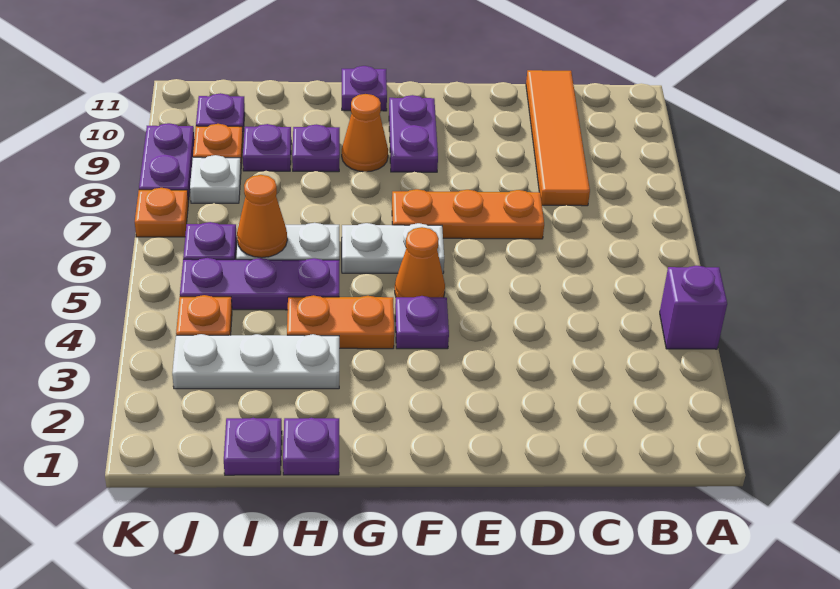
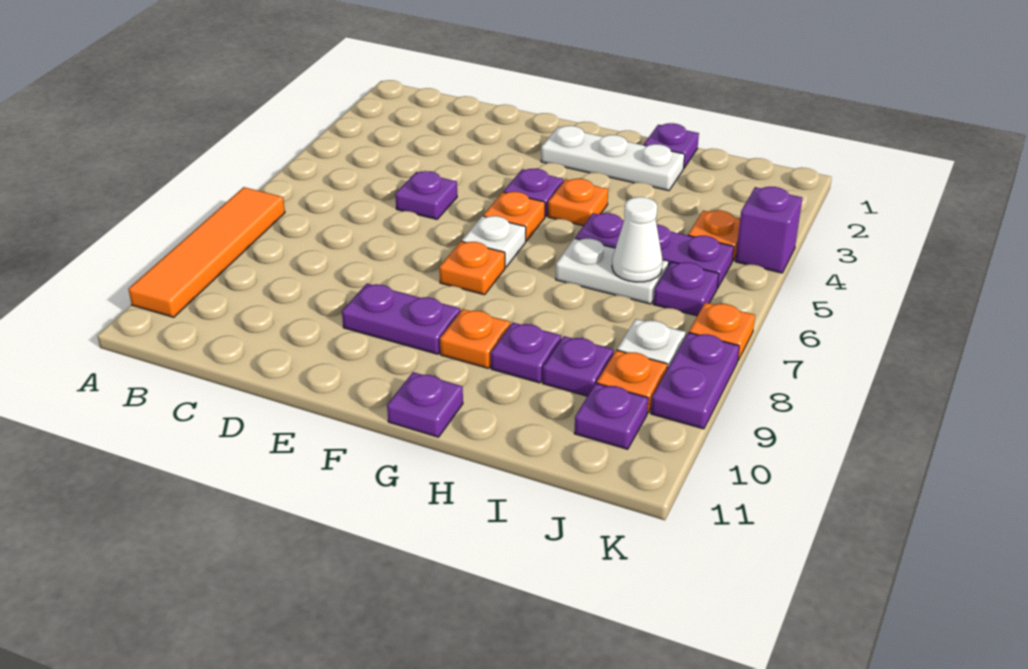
purple 1x1 brick [660,266,727,349] -> purple 1x1 brick moved to [735,187,802,273]
orange 1x4 tile [526,70,590,206] -> orange 1x4 tile moved to [128,187,285,317]
orange 1x3 plate [392,189,544,239] -> orange 1x1 plate [439,241,505,295]
orange 1x1 cone [395,227,445,297] -> orange 1x1 plate [483,192,545,241]
white 1x2 plate [342,223,444,273] -> white 1x1 plate [462,216,526,267]
purple 1x2 plate [389,95,438,172] -> purple 1x2 plate turned to [342,284,461,354]
orange 1x2 plate [287,295,394,349] -> orange 1x1 plate [548,179,608,226]
orange 1x1 cone [342,94,388,172] -> orange 1x1 plate [440,309,510,369]
white 1x3 plate [172,334,339,389] -> white 1x3 plate moved to [541,126,685,191]
purple 1x1 plate [224,418,282,475] -> purple 1x1 plate moved to [395,171,457,219]
orange 1x1 cone [237,175,287,258] -> white 1x1 cone [612,197,663,282]

